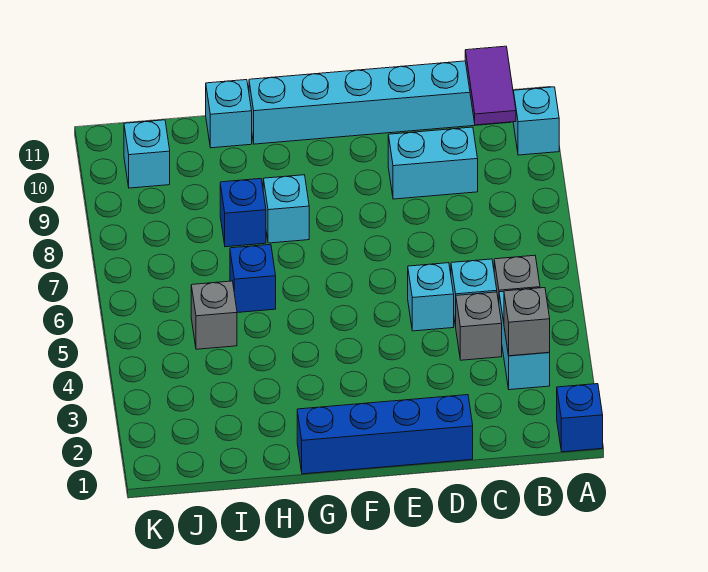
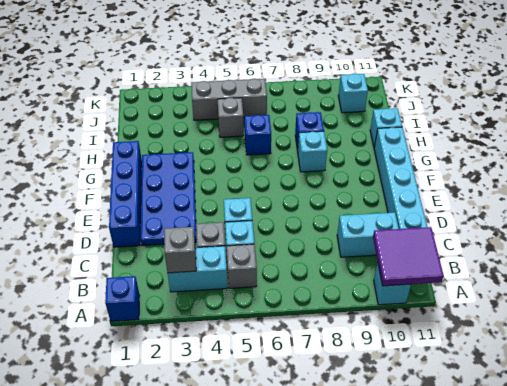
purple 1x2 tile [465,46,516,125] -> purple 2x2 tile [373,227,444,286]
cyan 1x2 brick [388,127,478,199] -> cyan 1x2 brick turned to [337,212,399,257]
none -> blue 2x4 plate [141,152,197,246]
none -> grey 1x3 brick [191,79,267,120]

